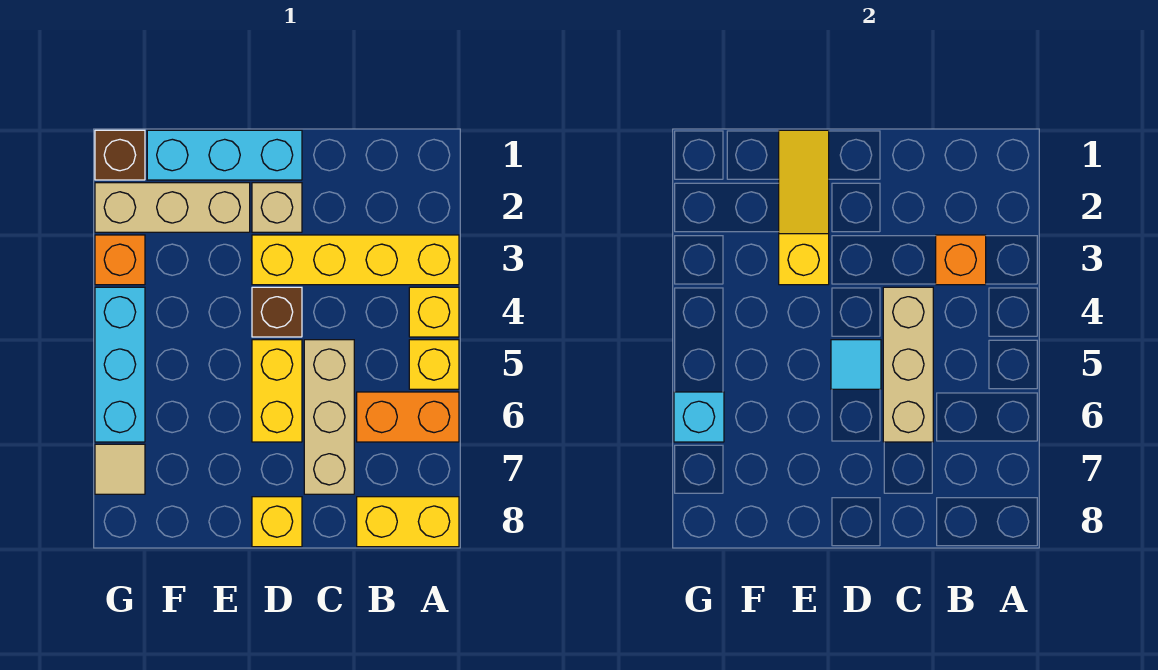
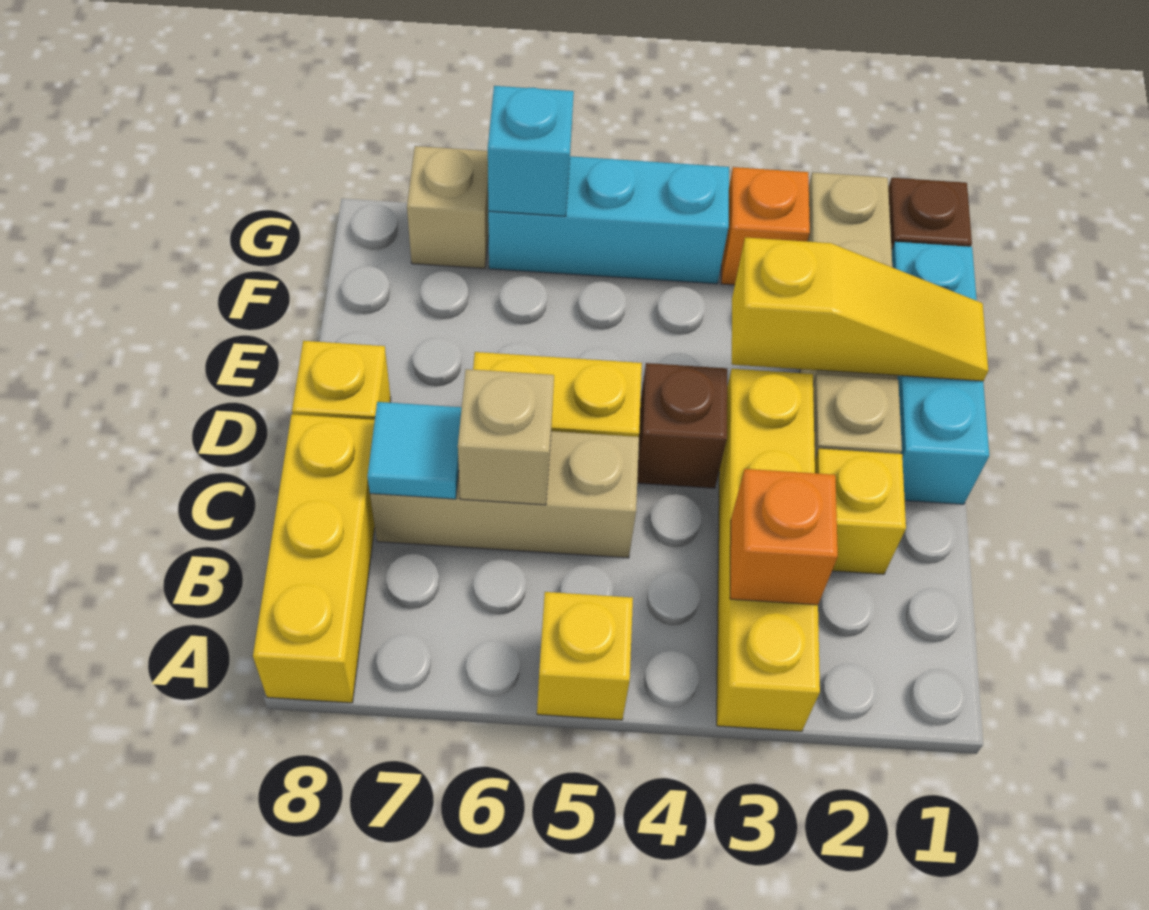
yellow 1x1 brick [409,287,459,337] -> yellow 1x1 brick moved to [815,449,906,574]
orange 1x2 brick [357,392,459,442] -> none
yellow 1x2 brick [357,497,459,547] -> yellow 1x3 brick [253,414,375,703]
tan 1x3 brick [883,287,933,442] -> tan 1x1 brick [458,369,554,505]
cyan 1x1 tile [831,340,881,389] -> cyan 1x1 tile moved to [367,402,462,499]
tan 1x1 tile [95,444,145,494] -> tan 1x1 brick [407,146,489,269]

